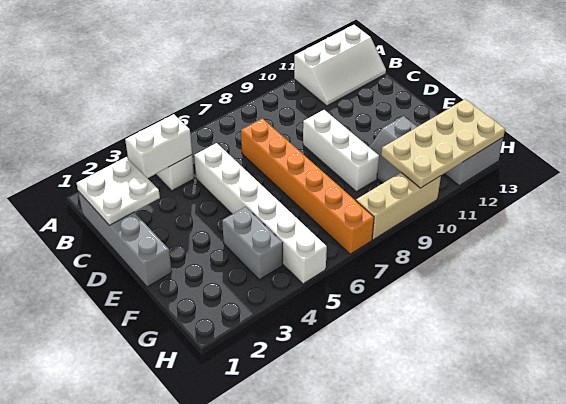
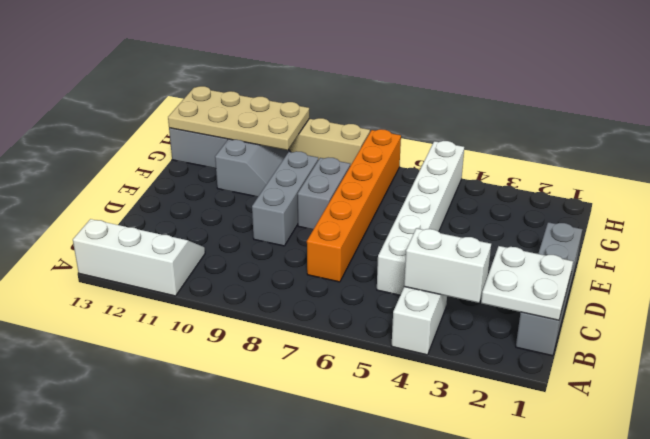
white 1x3 brick [303,110,379,192] -> grey 1x3 brick [252,151,318,246]
grey 1x2 brick [222,207,283,280] -> grey 1x2 brick moved to [298,158,350,229]

